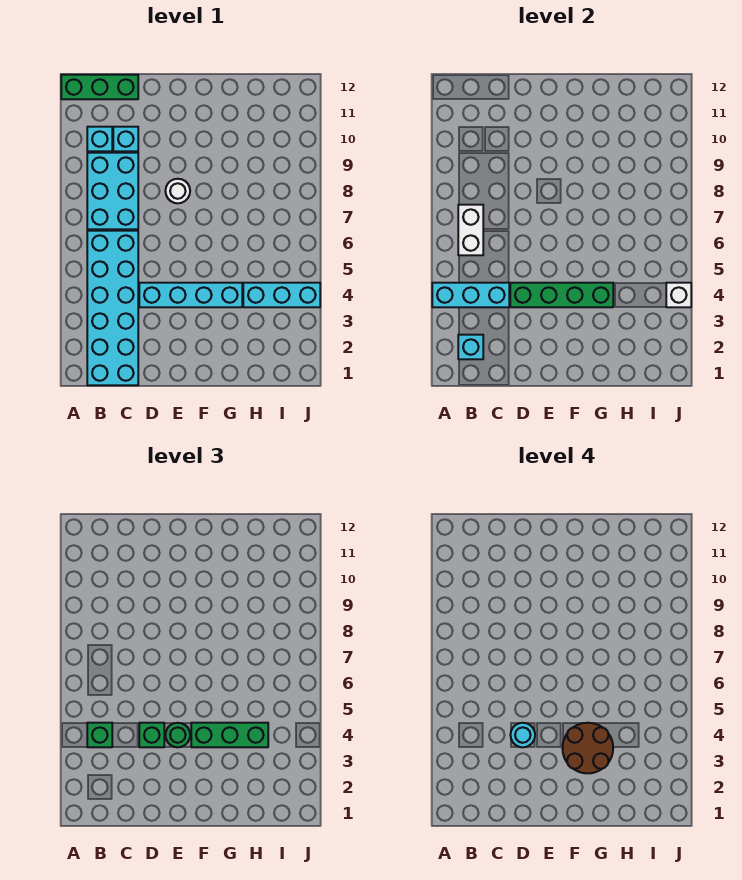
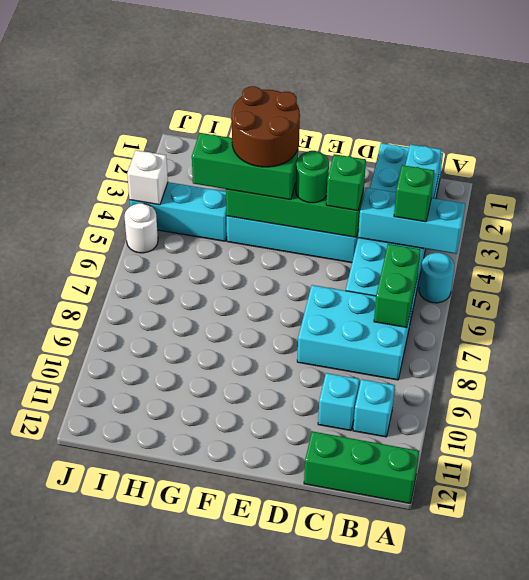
white 1x2 brick [458,205,483,255] -> green 1x2 brick [374,244,421,327]
cyan 2x3 brick [87,153,138,229] -> cyan 2x3 brick turned to [297,285,412,380]
cyan 1x1 round brick [511,723,535,747] -> cyan 1x1 round brick moved to [419,253,454,303]
white 1x1 round brick [166,179,190,203] -> white 1x1 round brick moved to [124,203,158,253]

